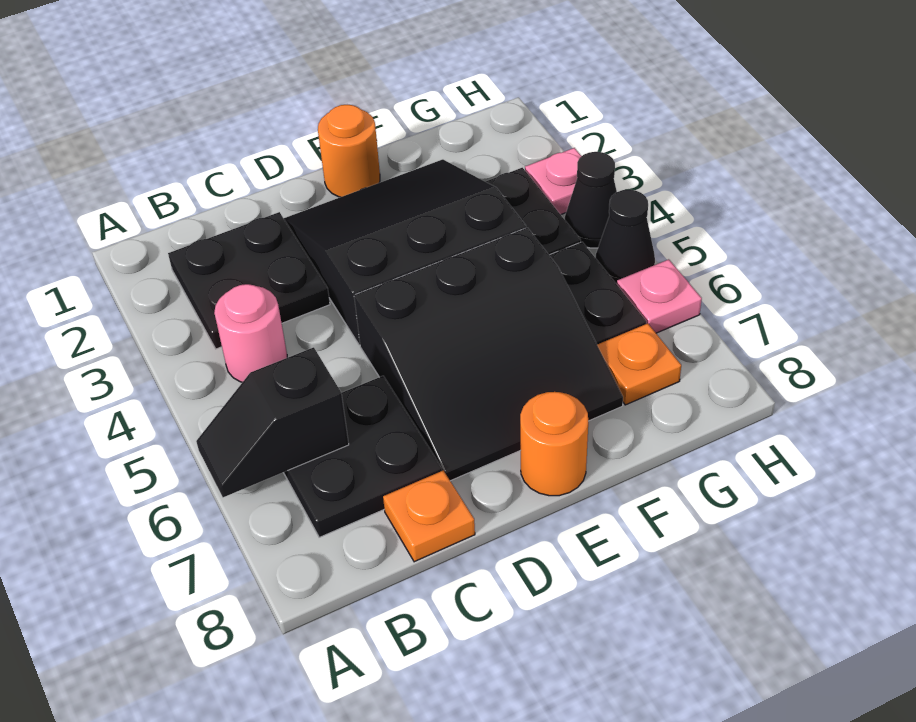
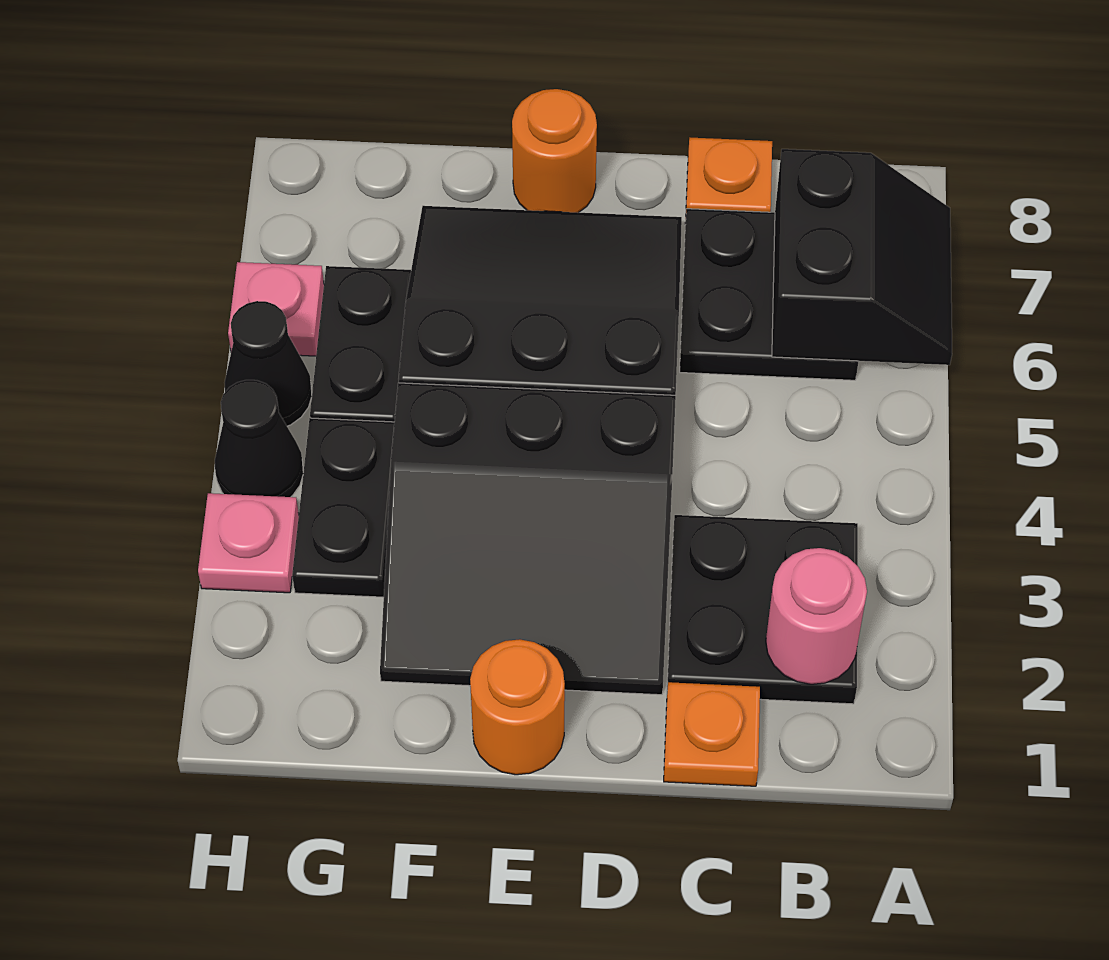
black 1x2 slope [196,347,349,497] -> black 2x2 slope [772,149,952,365]
pink 1x1 round brick [214,284,287,382] -> pink 1x1 round brick moved to [766,548,867,684]
orange 1x1 plate [597,323,681,405] -> orange 1x1 plate moved to [664,682,760,786]

